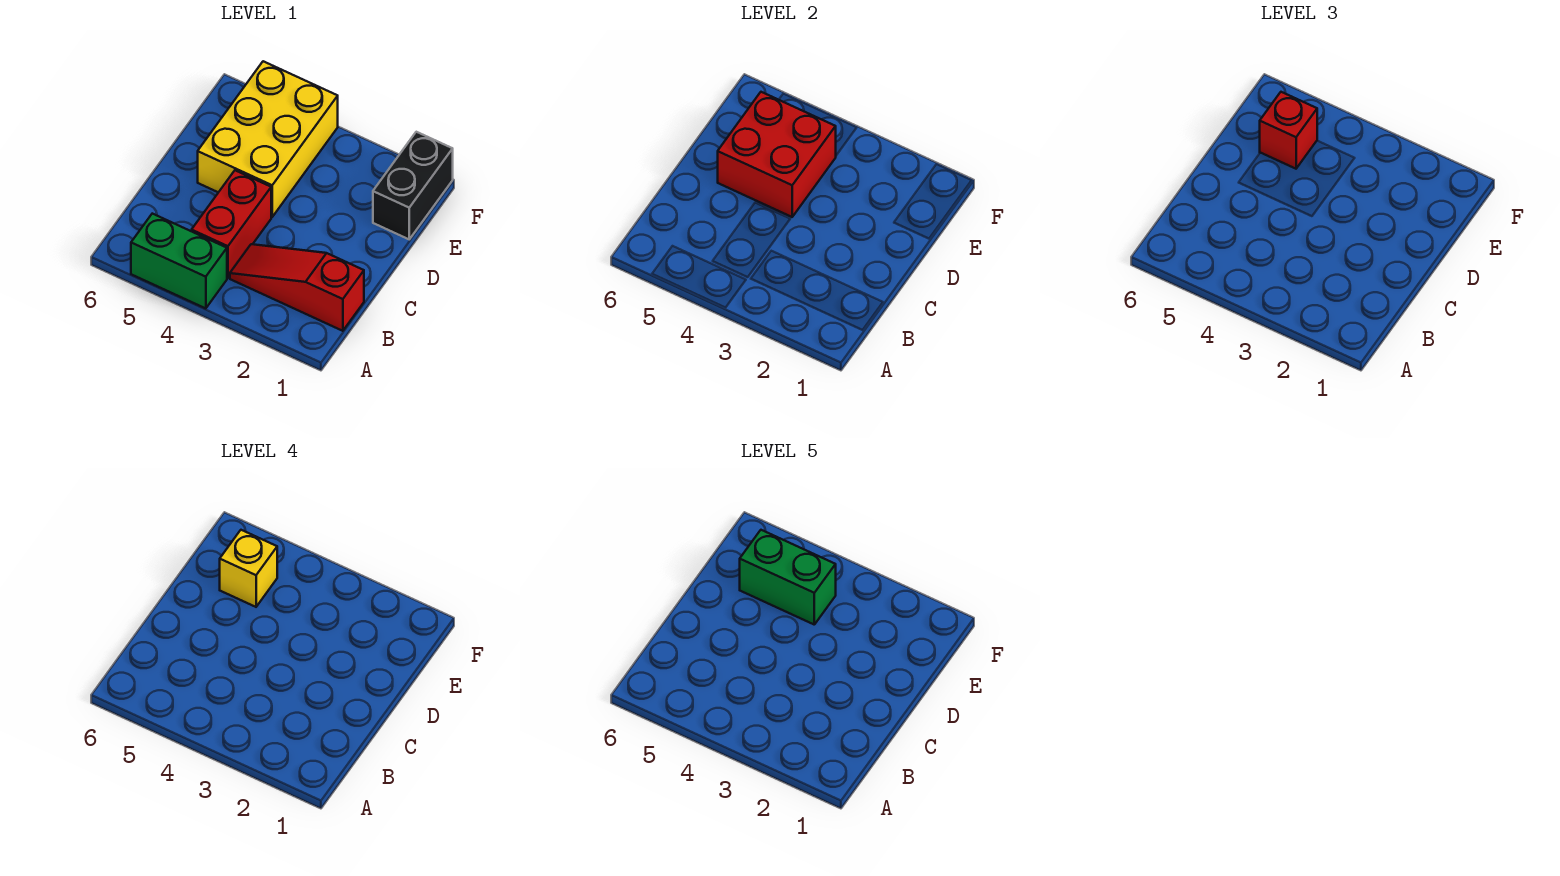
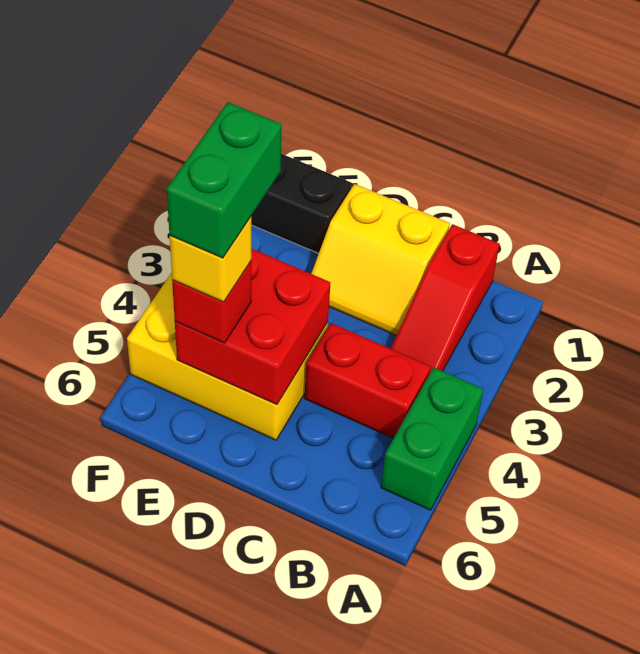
none -> yellow 2x2 slope [311,184,450,335]

